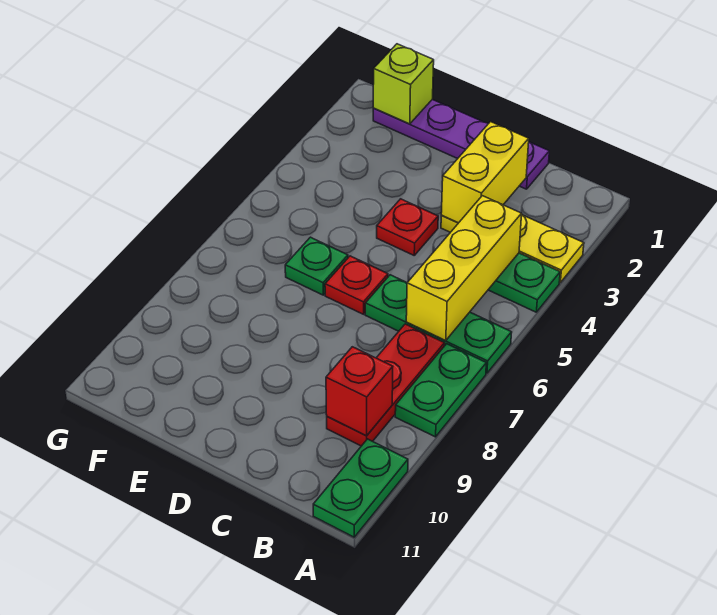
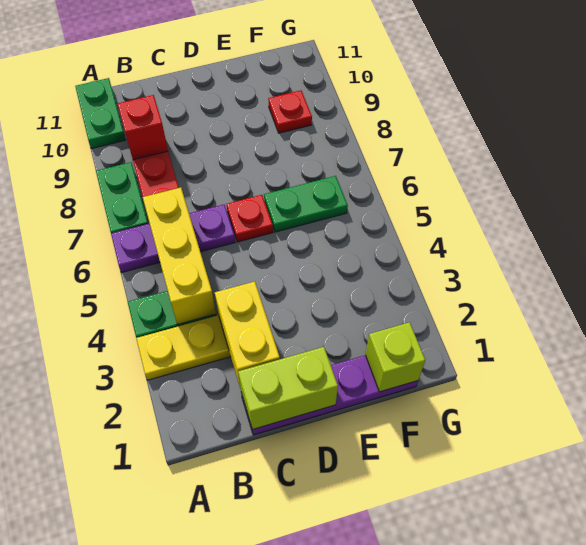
green 1x3 plate [365,275,512,373] -> purple 1x3 plate [111,205,235,272]
none -> lime 1x2 brick [238,347,338,429]
red 1x1 plate [377,199,438,255] -> red 1x1 plate moved to [268,90,312,133]
green 1x1 plate [285,237,348,295] -> green 1x2 plate [264,176,348,232]

